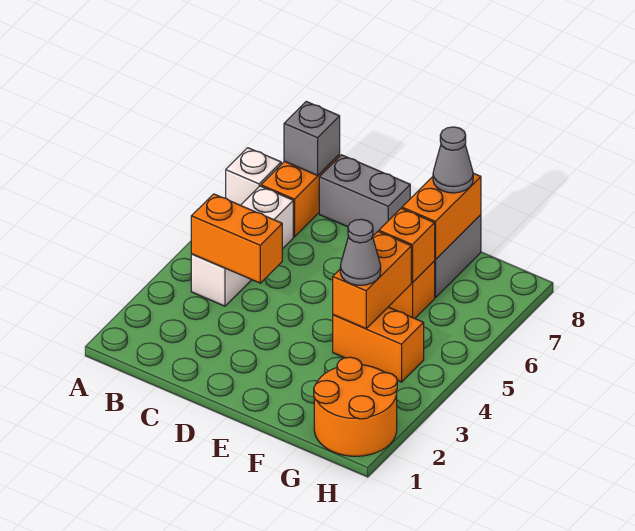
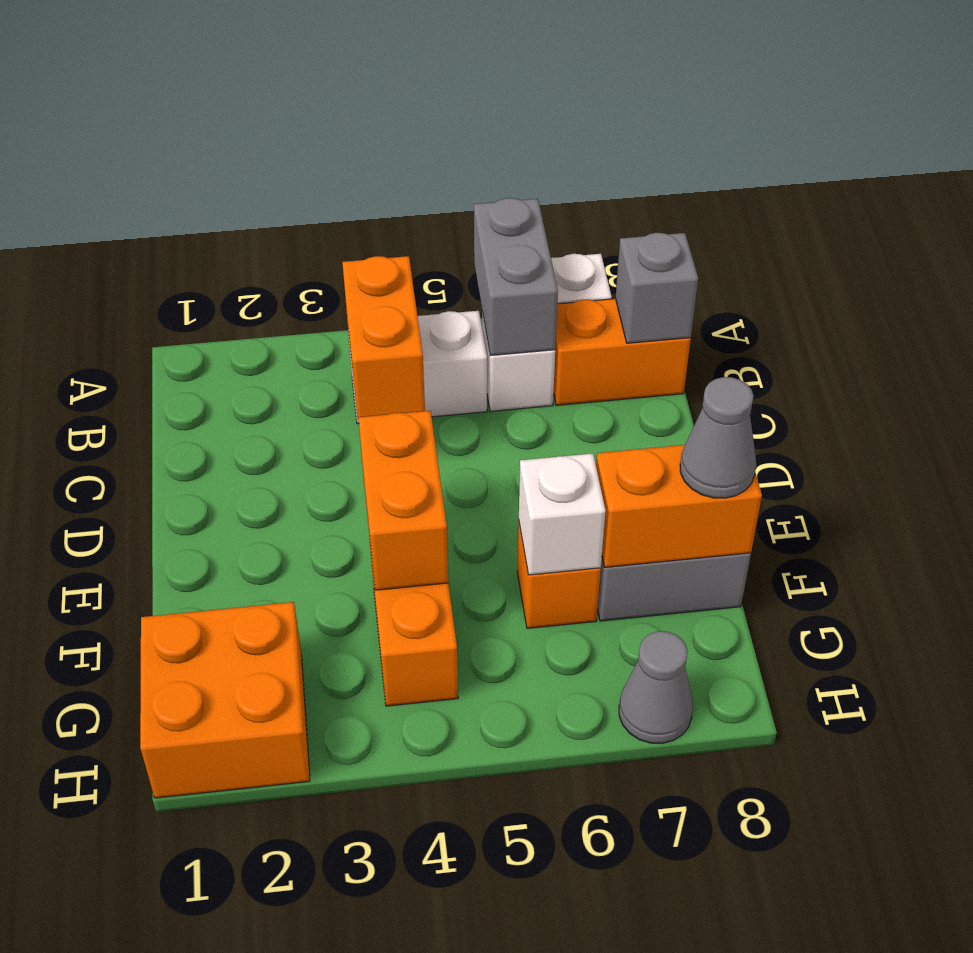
grey 1x2 brick [319,155,410,236] -> grey 1x2 brick moved to [474,198,558,355]
orange 1x2 brick [333,232,411,328] -> orange 1x2 brick turned to [358,411,448,590]
grey 1x1 cone [340,219,381,285] -> grey 1x1 cone moved to [619,631,693,743]
orange 1x1 brick [379,208,435,283] -> white 1x1 brick [519,453,606,575]
orange 2x2 round brick [314,357,397,456] -> orange 2x2 brick [140,602,310,798]

